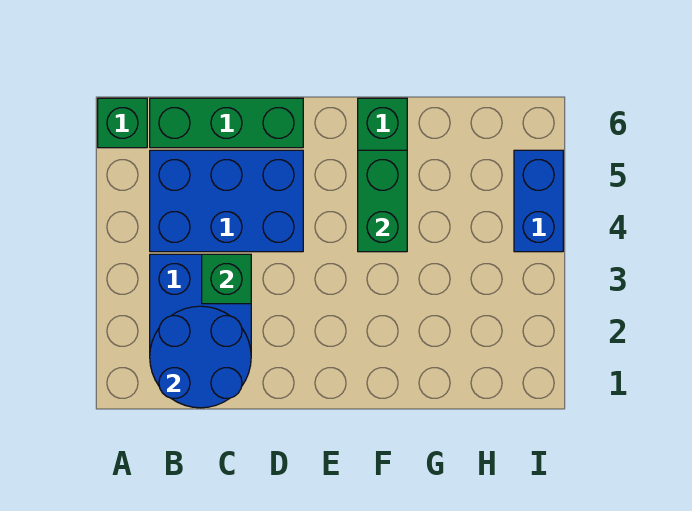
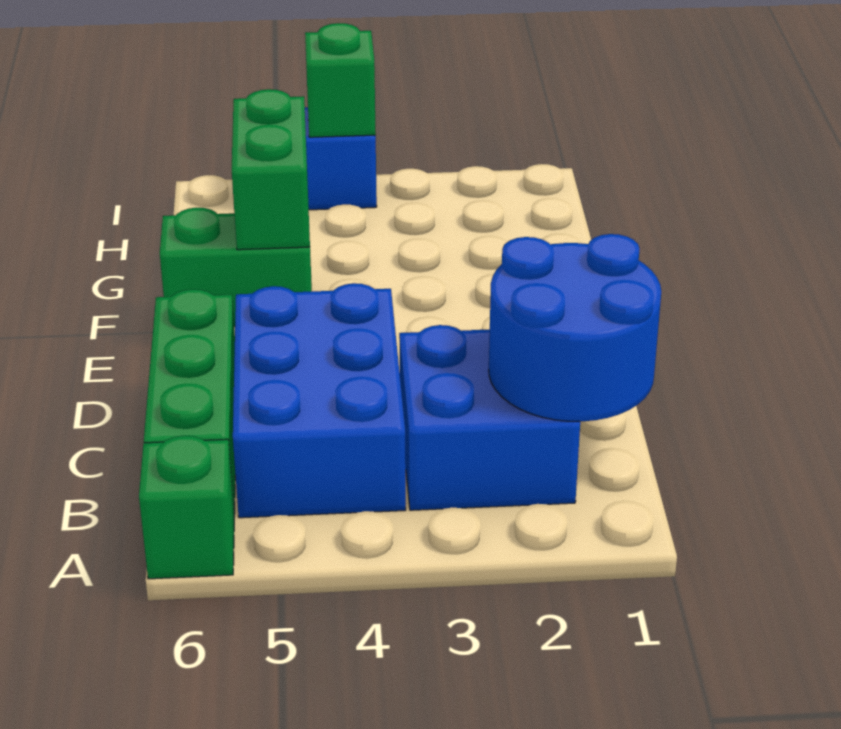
green 1x1 brick [202,254,251,304] -> green 1x1 brick moved to [305,23,376,137]
green 1x2 brick [358,150,407,252] -> green 1x2 brick turned to [232,89,310,250]

